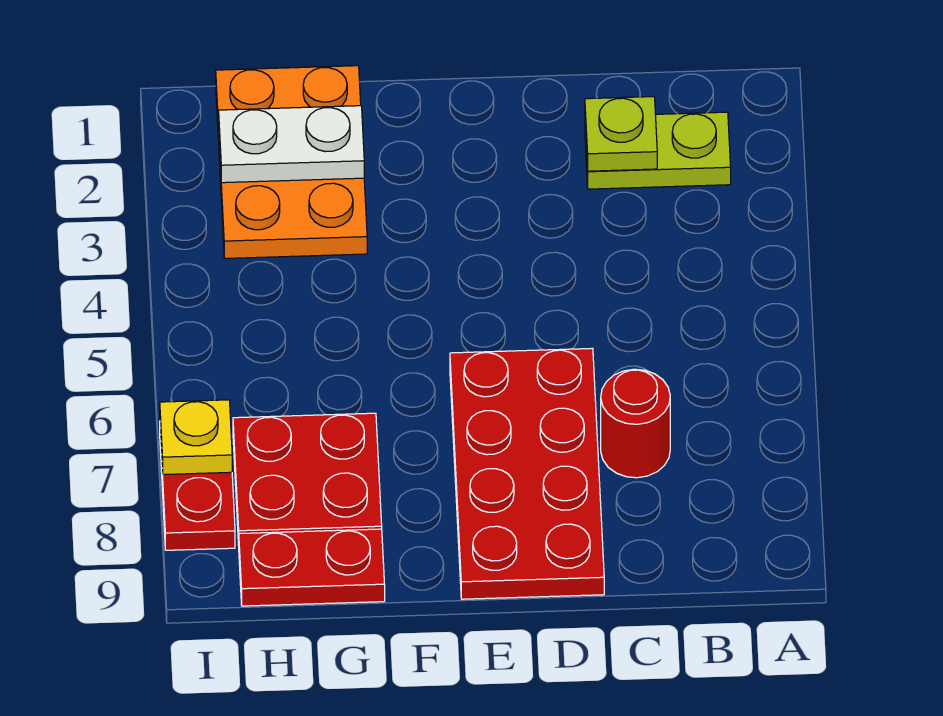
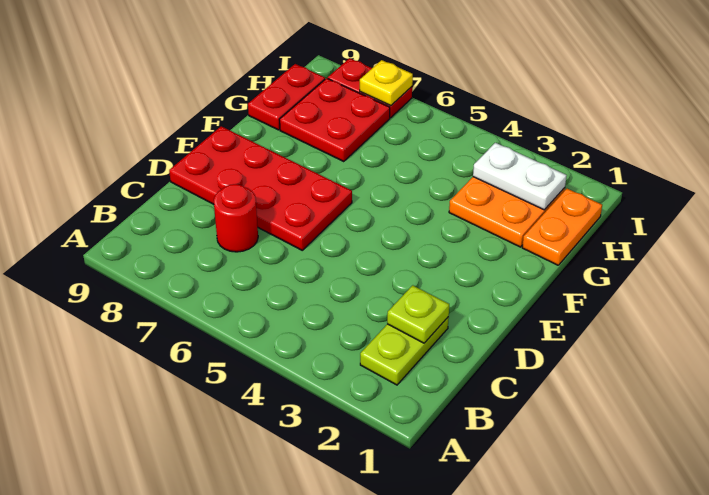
white 1x2 plate [218,106,364,183] -> white 1x2 plate turned to [473,143,567,210]

